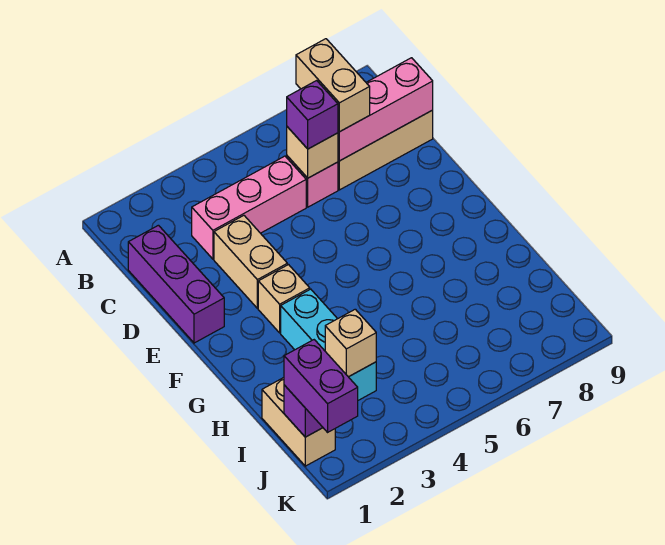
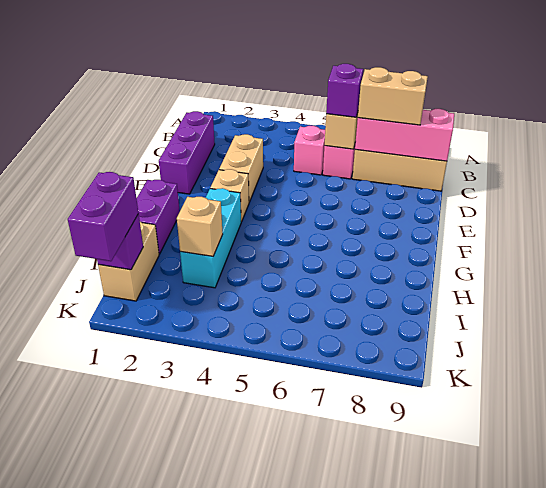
tan 1x2 brick [296,39,370,132] -> tan 1x2 brick turned to [358,67,428,125]
pink 1x3 brick [192,156,306,259] -> pink 1x1 brick [294,126,325,175]
none -> purple 1x2 brick [136,180,180,254]

